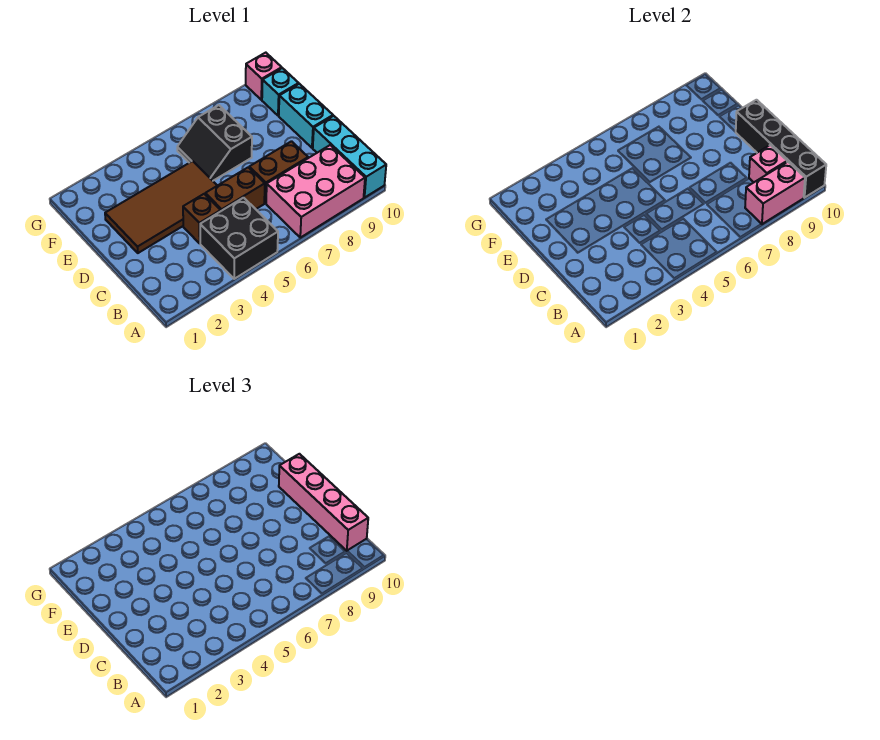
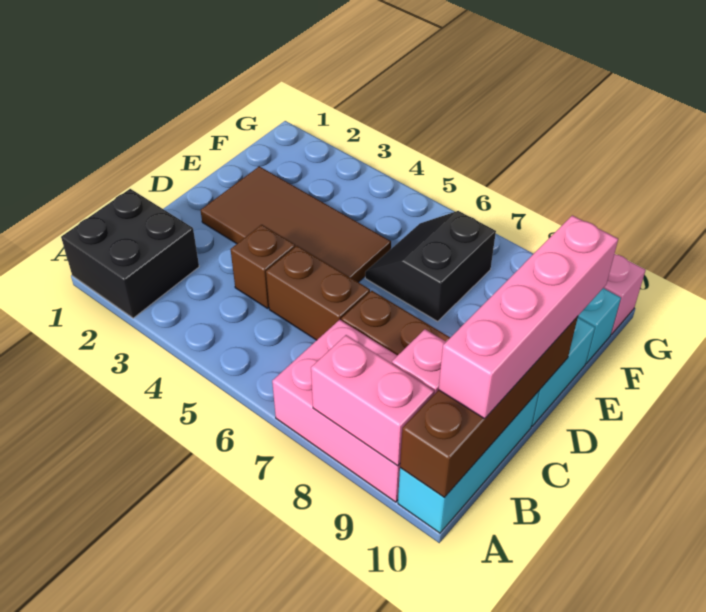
black 2x2 brick [200,198,278,279] -> black 2x2 brick moved to [61,189,199,318]
black 1x4 brick [736,100,826,198] -> brown 1x4 brick [400,316,578,497]

